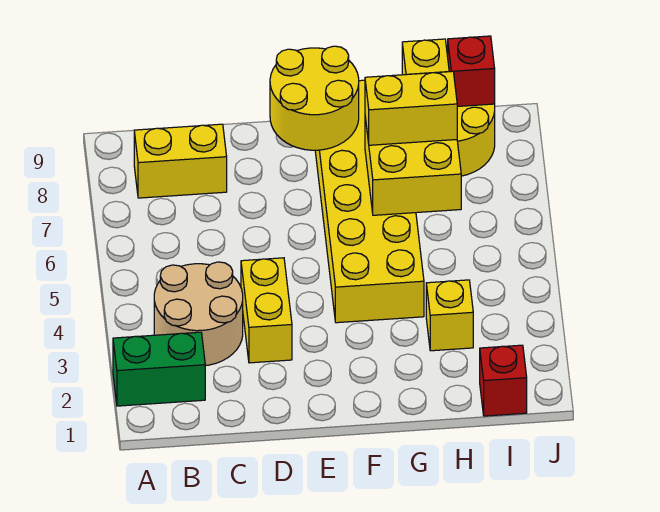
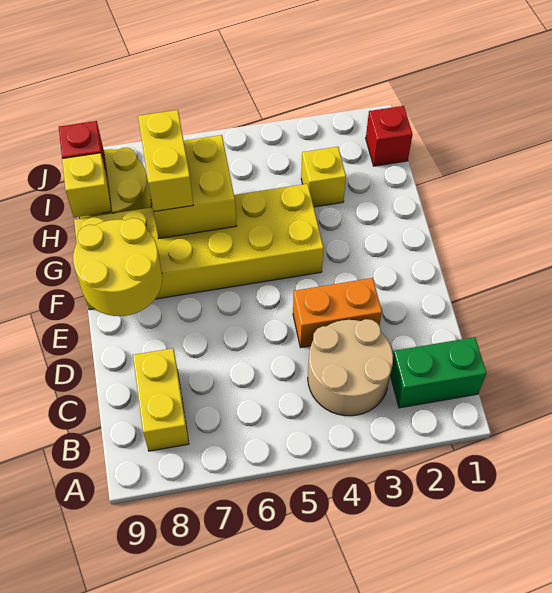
green 1x2 brick [113,332,205,406] -> green 1x2 brick turned to [390,337,486,408]
yellow 1x2 brick [241,258,292,363] -> orange 1x2 brick [293,278,382,347]

